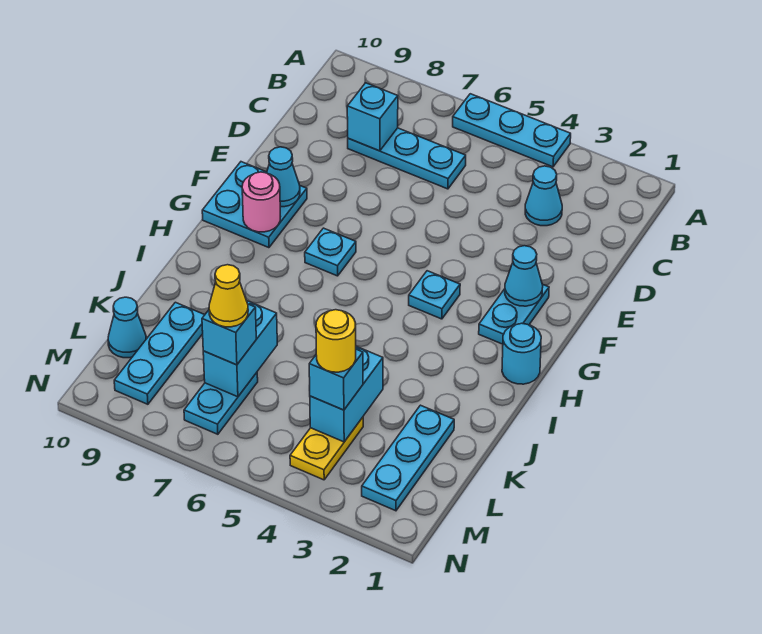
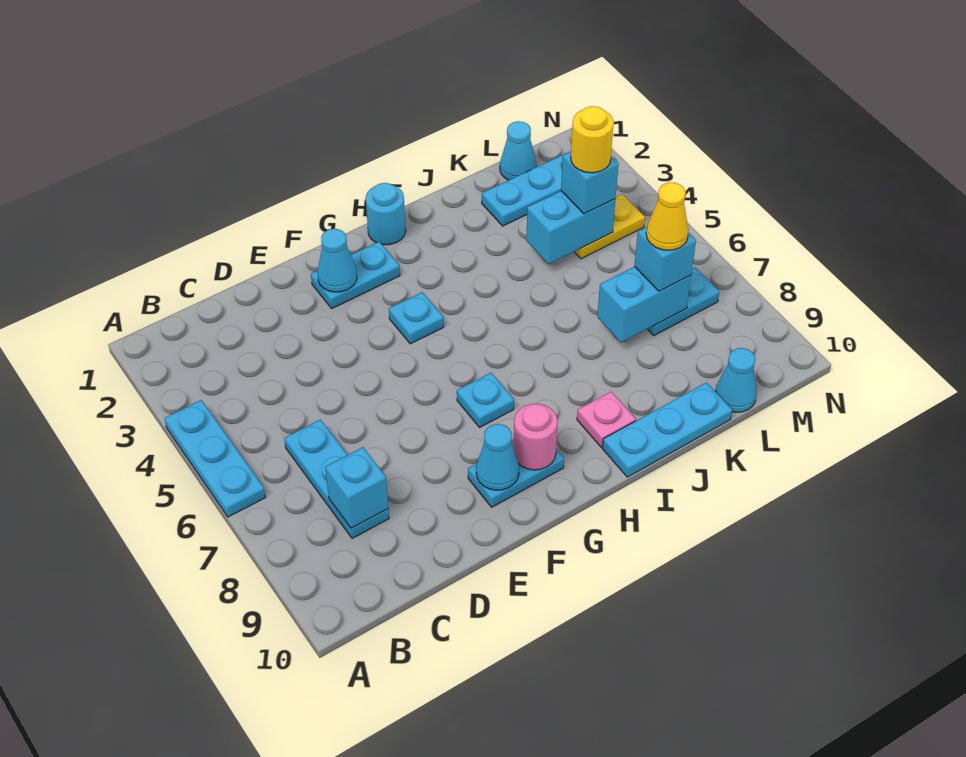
cyan 1x1 cone [525,166,562,226] -> cyan 1x1 cone moved to [500,121,537,180]
cyan 2x2 plate [202,162,307,248] -> cyan 1x2 plate [468,444,564,507]
none -> pink 1x1 plate [577,392,636,447]
cyan 1x3 plate [114,302,205,404] -> cyan 1x3 plate moved to [602,383,732,477]

